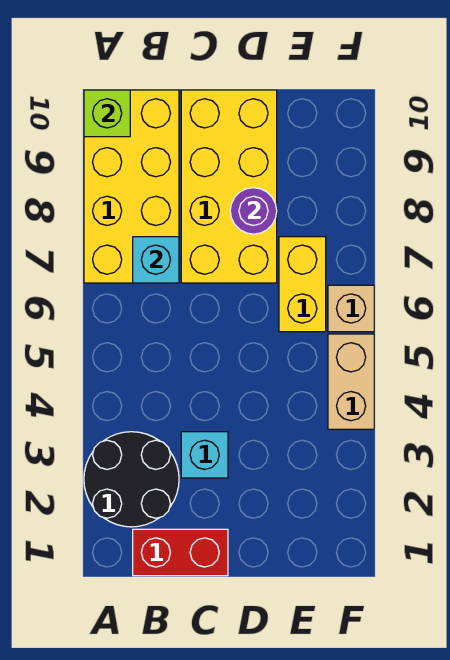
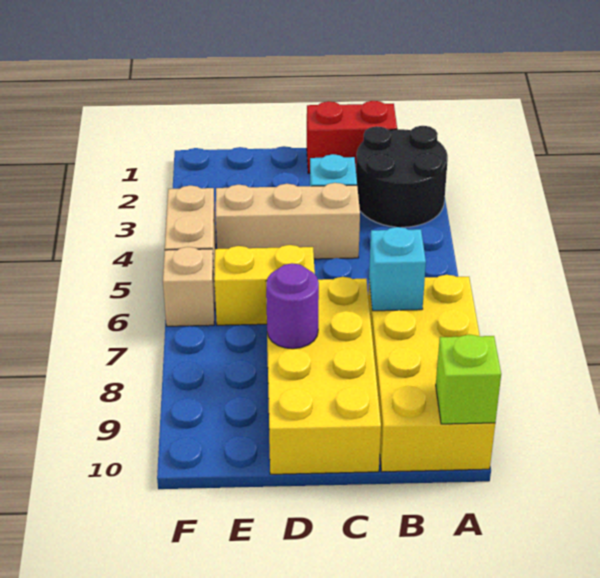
none -> tan 1x3 brick [216,183,360,259]
yellow 1x2 brick [279,237,326,332] -> yellow 1x2 brick turned to [214,245,315,325]

